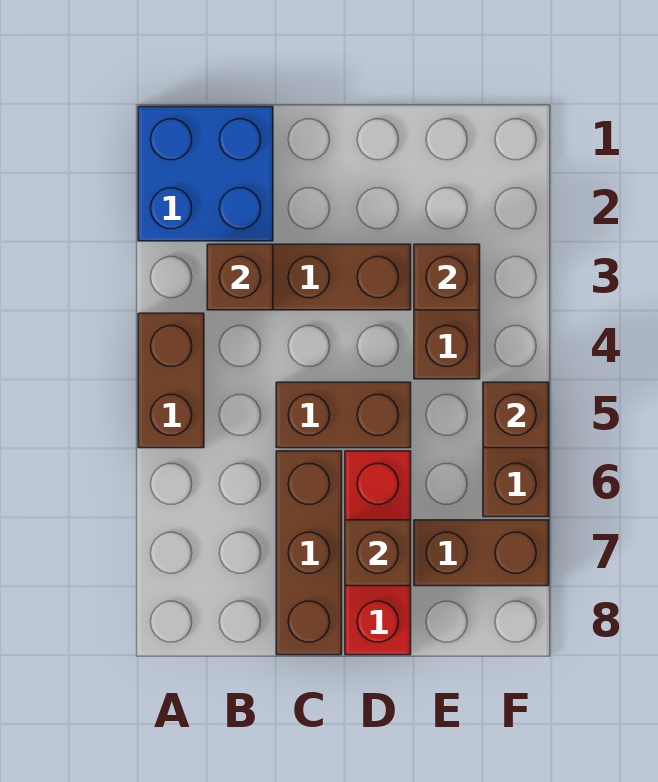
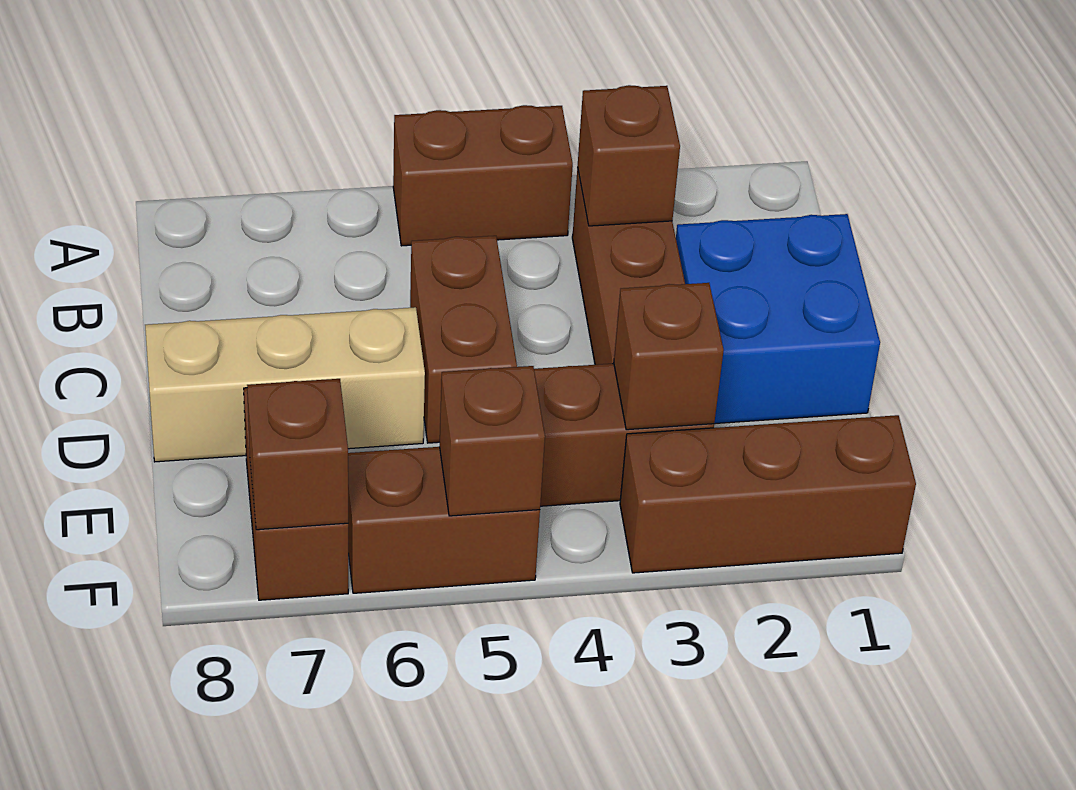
blue 2x2 brick [138,107,273,241] -> blue 2x2 brick moved to [676,214,880,424]
brown 1x3 brick [276,451,342,655] -> brown 1x3 brick moved to [620,415,916,573]
red 1x3 brick [345,451,411,655] -> tan 1x3 brick [145,307,425,462]
brown 1x1 brick [345,520,411,586] -> brown 1x1 brick moved to [247,379,348,530]

